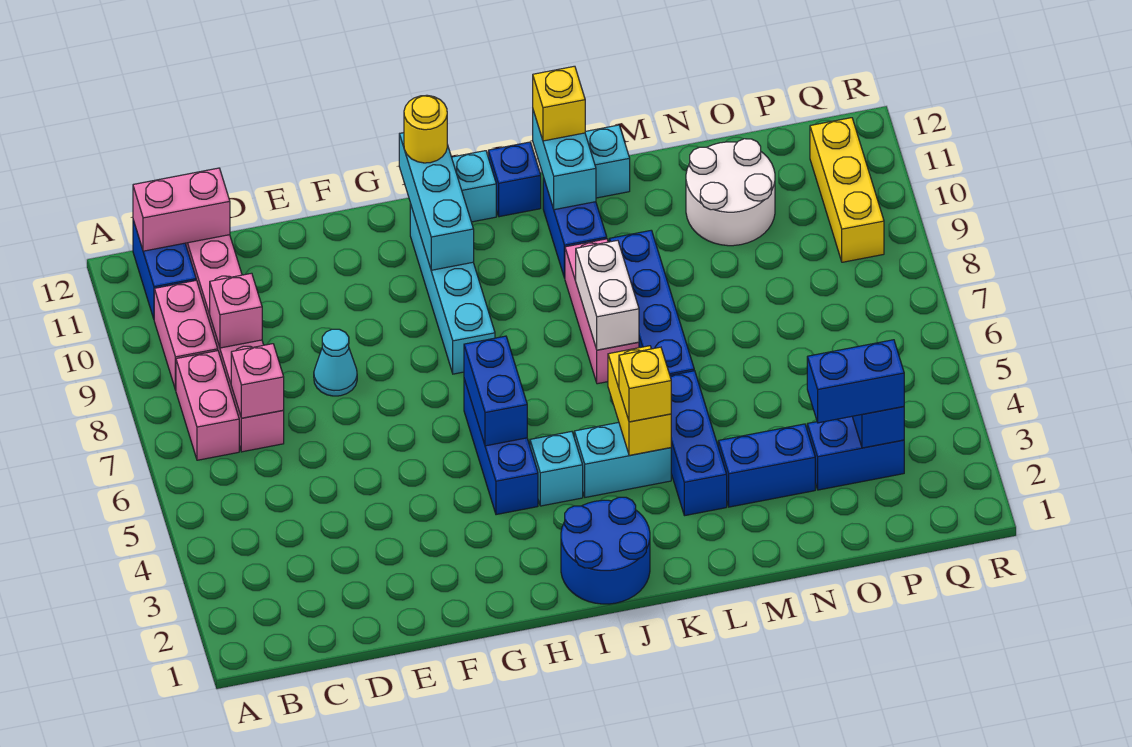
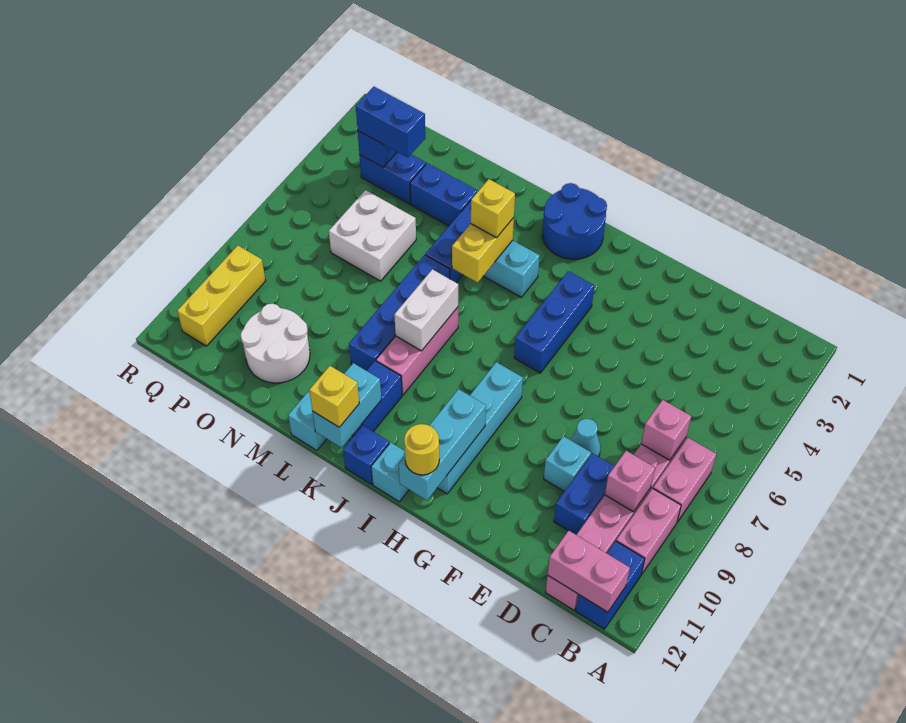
blue 1x2 brick [464,336,527,446] -> blue 1x2 brick moved to [554,453,614,535]
cyan 1x1 brick [530,432,583,506] -> cyan 1x1 brick moved to [544,436,591,492]
none -> white 2x2 brick [329,190,416,281]

